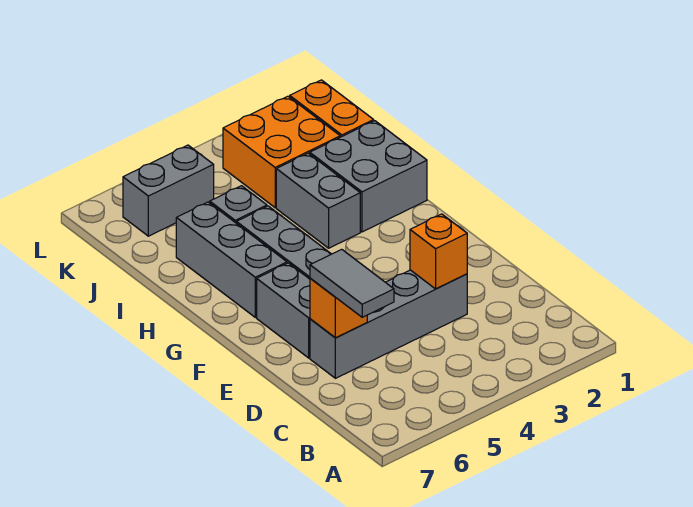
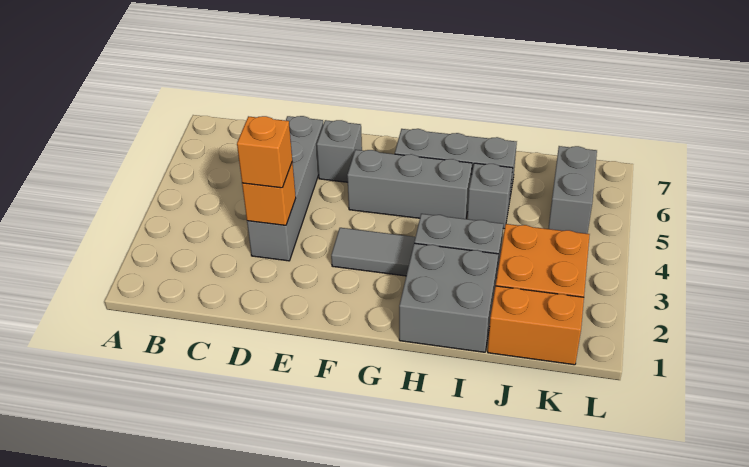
grey 1x2 tile [310,249,394,317] -> grey 1x2 tile moved to [331,228,415,276]
orange 1x1 brick [310,279,367,338] -> orange 1x1 brick moved to [237,116,292,188]
grey 1x2 brick [257,263,310,358] -> grey 1x1 brick [317,120,362,182]

